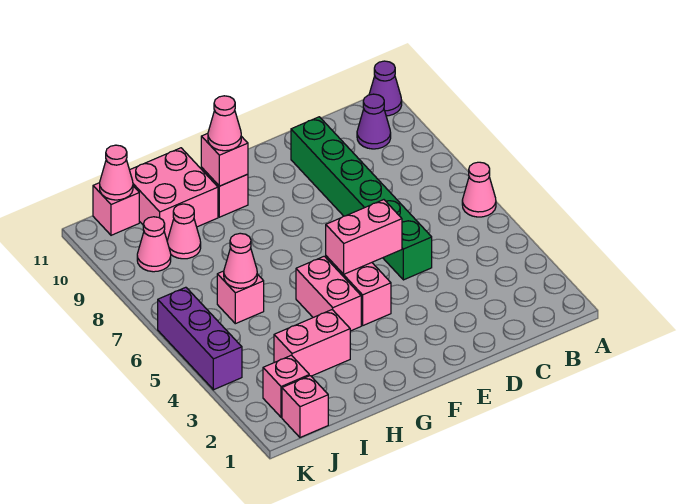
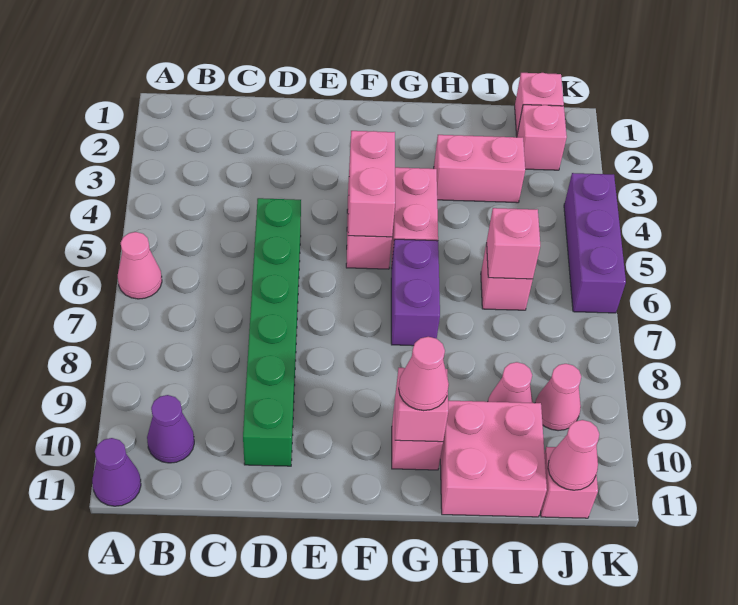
pink 1x2 brick [326,200,402,274] -> pink 1x2 brick turned to [348,131,395,237]
none -> purple 1x2 brick [391,239,440,346]
pink 1x1 cone [224,233,257,288] -> pink 1x1 brick [487,208,540,279]

